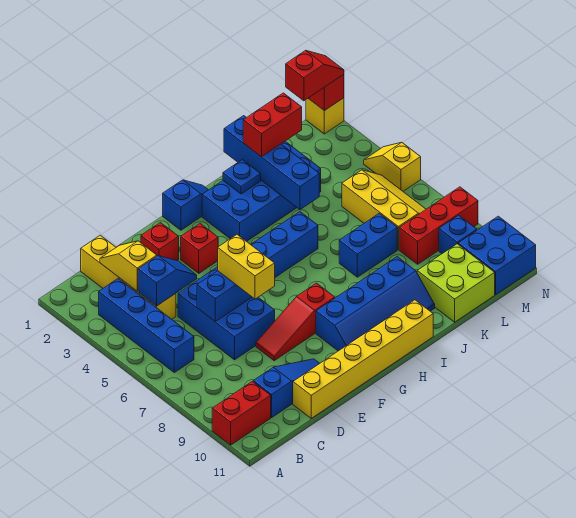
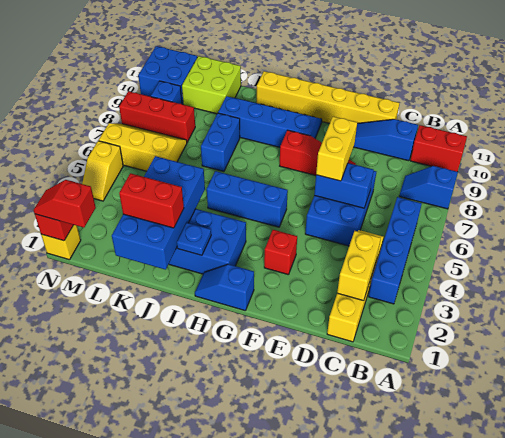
yellow 1x2 slope [100,241,157,291] -> yellow 1x2 brick [337,231,381,301]
blue 1x2 slope [138,256,197,306] -> blue 1x2 slope moved to [400,166,458,209]
red 1x1 brick [141,223,179,261] -> none
blue 1x4 brick [224,116,319,209] -> blue 2x4 brick [112,156,205,270]
blue 1x2 brick [339,214,397,277] -> blue 1x2 brick turned to [201,113,240,171]
yellow 2x3 slope [342,170,426,250] -> yellow 2x3 slope turned to [99,123,187,171]

